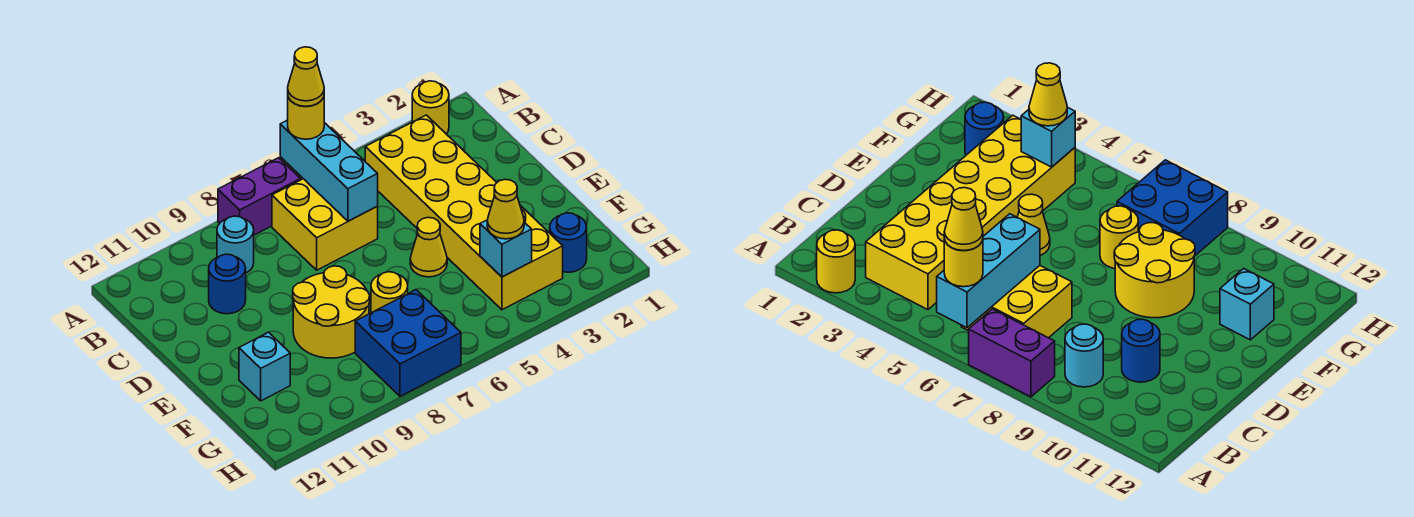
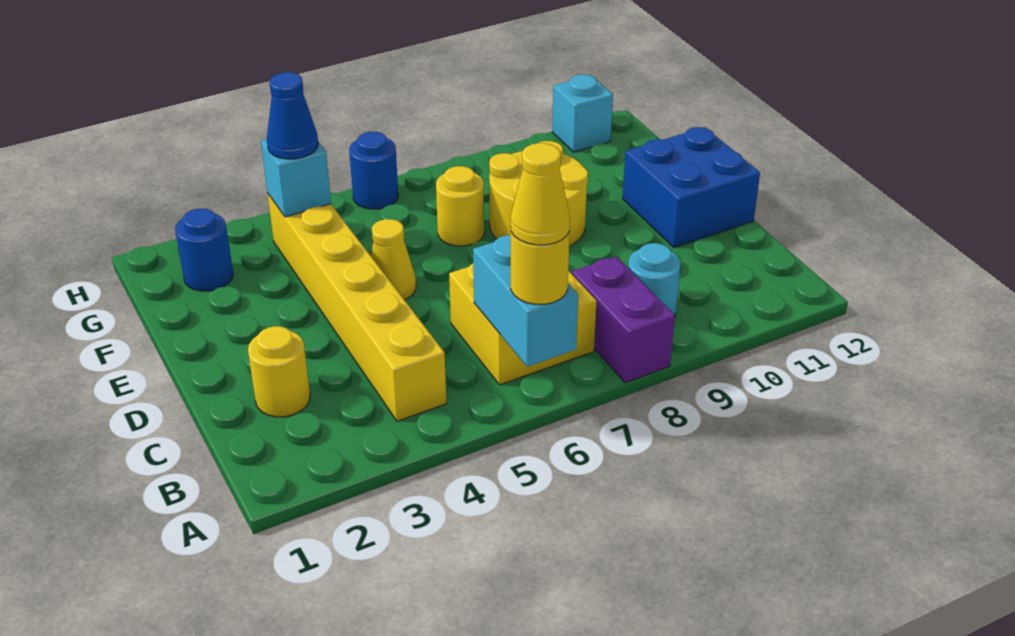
yellow 1x1 round brick [412,81,449,134] -> yellow 1x1 round brick moved to [248,326,310,417]
cyan 1x3 brick [280,120,378,221] -> cyan 1x2 brick [473,235,578,367]
purple 1x2 brick [218,158,301,235] -> purple 1x2 brick turned to [572,257,675,383]
yellow 2x6 brick [365,115,563,310] -> yellow 1x6 brick [267,193,446,421]
blue 1x1 round brick [209,254,246,314] -> blue 1x1 round brick moved to [349,132,398,209]
cyan 1x1 brick [239,332,290,401] -> cyan 1x1 brick moved to [552,75,613,152]
yellow 1x1 cone [487,179,524,239] -> blue 1x1 cone [267,72,318,159]
blue 2x2 brick [355,290,461,396] -> blue 2x2 brick moved to [623,127,760,247]

